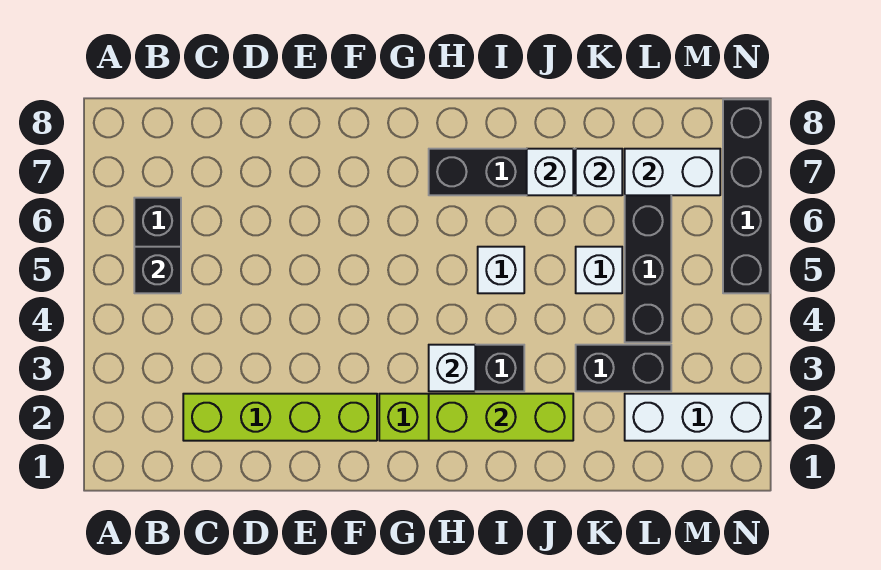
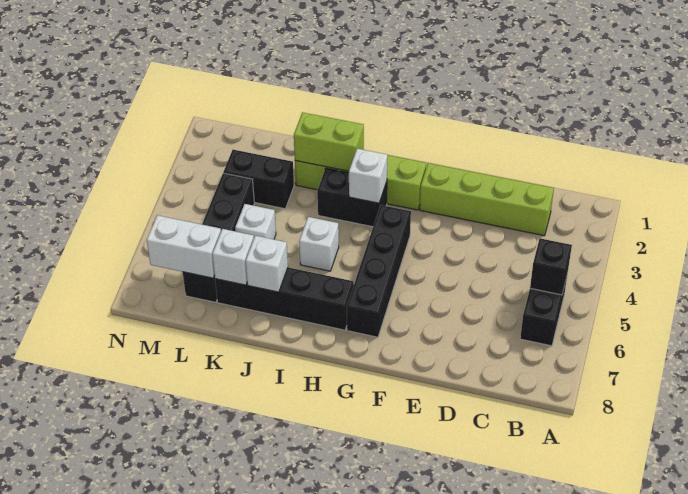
lime 1x3 brick [429,394,573,441] -> lime 1x2 brick [294,112,364,171]
white 1x3 brick [625,394,770,441] -> none
black 1x4 brick [723,99,770,293] -> black 1x4 brick moved to [347,205,411,337]

